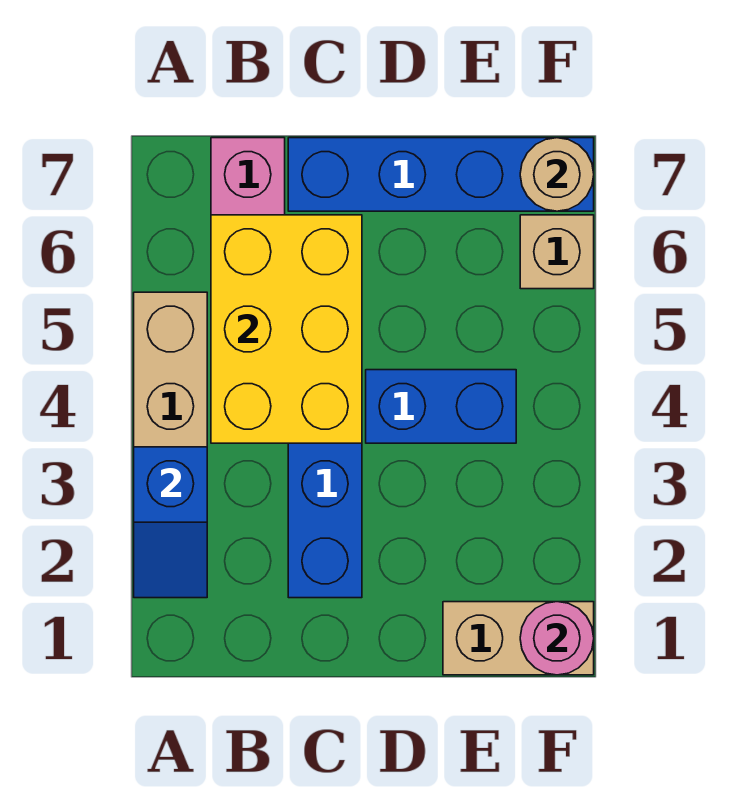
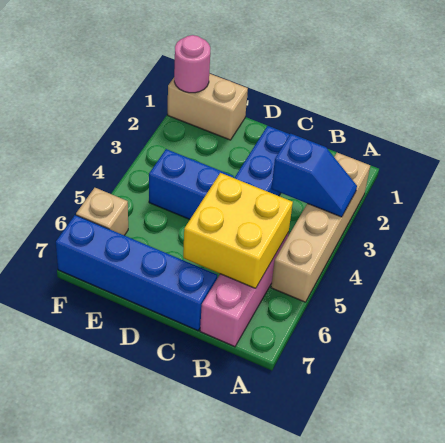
blue 1x2 slope [134,447,207,598] -> blue 1x2 slope turned to [271,134,357,217]
yellow 2x3 brick [211,215,362,443] -> yellow 2x2 brick [183,173,293,288]
tan 1x1 round brick [520,138,594,211] -> none

